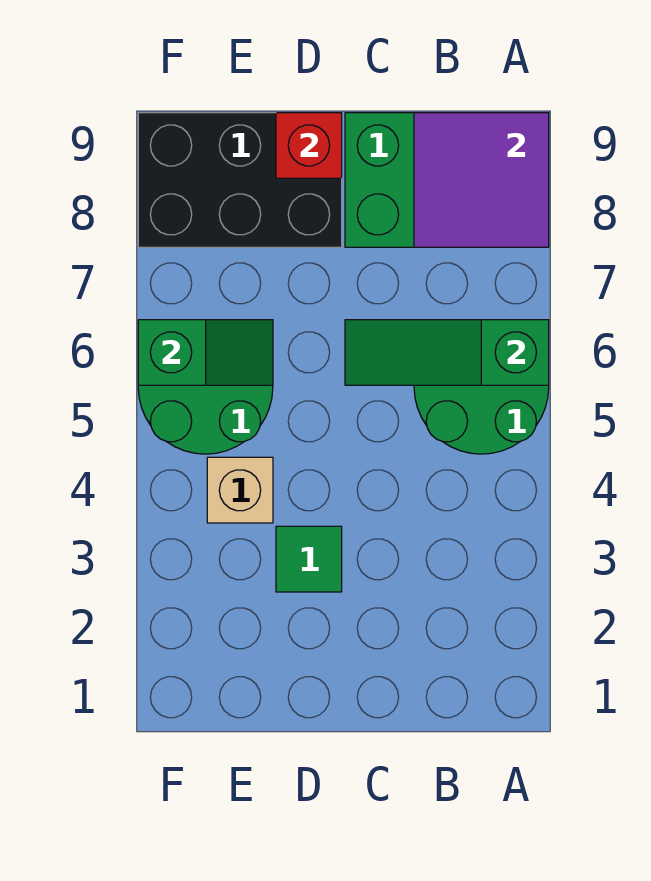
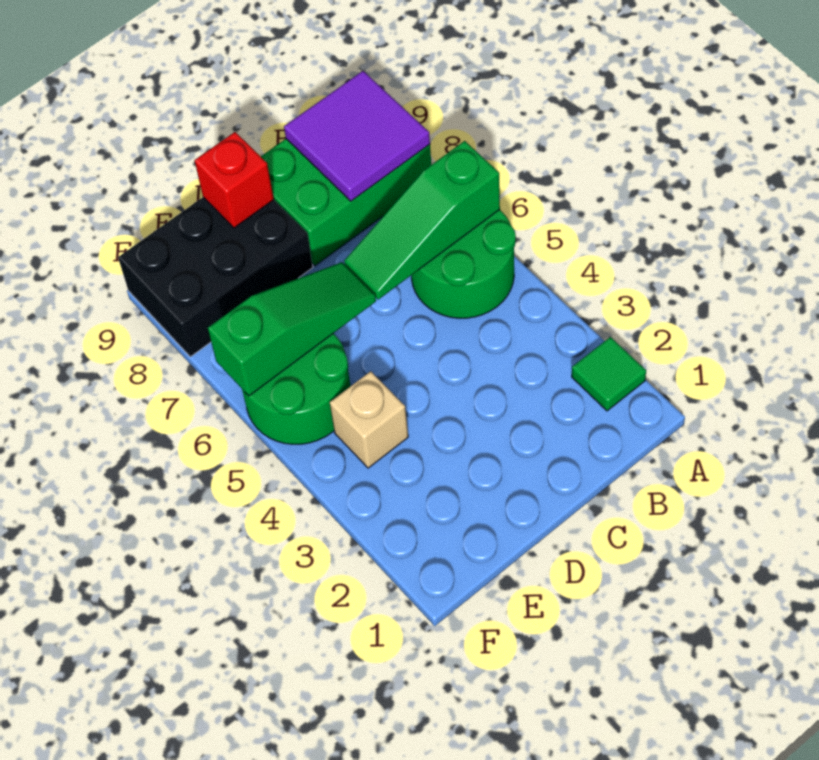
green 1x1 tile [276,526,342,592] -> green 1x1 tile moved to [572,337,646,411]
green 1x2 slope [138,320,273,385] -> green 1x3 slope [208,262,376,396]

